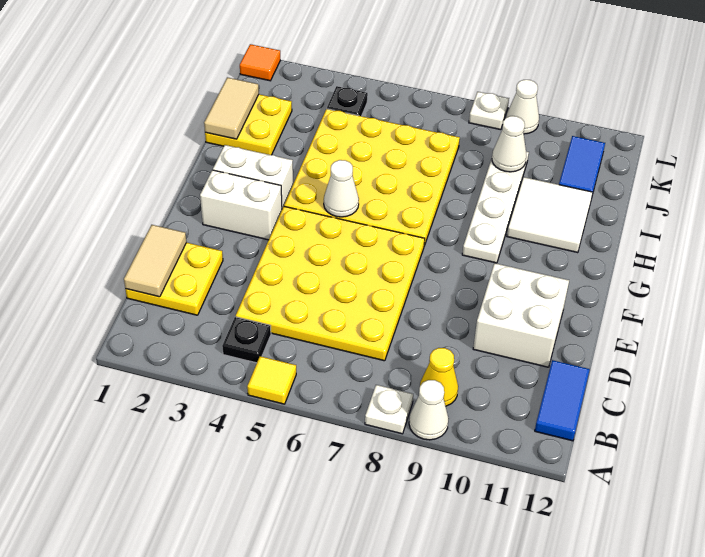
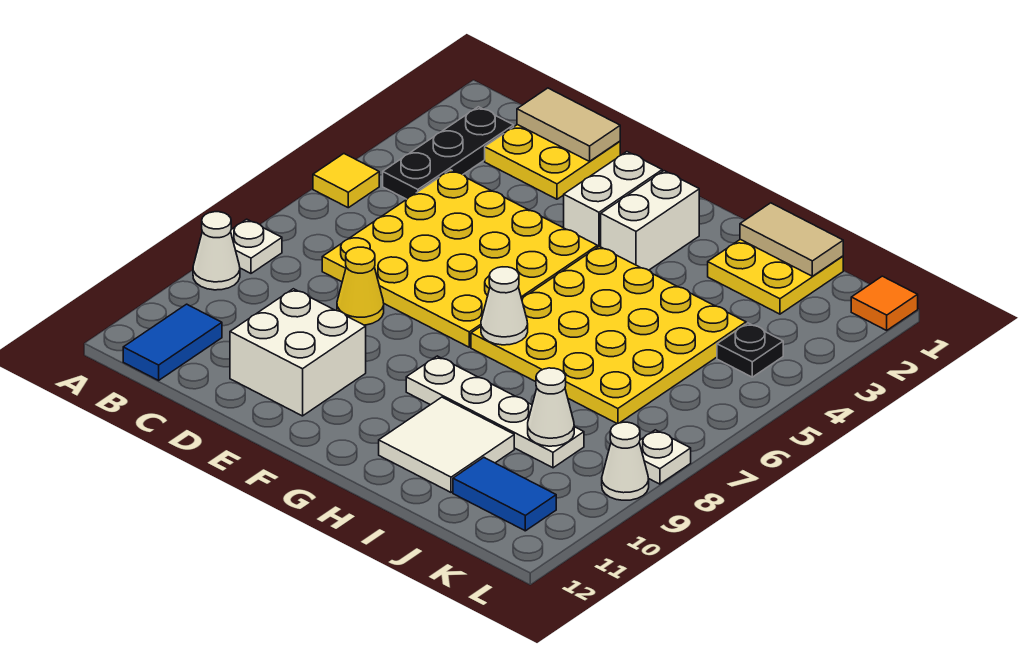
black 1x1 plate [222,317,271,363] -> black 1x3 plate [383,107,514,199]
yellow 1x1 cone [420,348,458,406] -> yellow 1x1 cone moved to [337,247,384,325]
blue 1x2 tile [535,360,590,441] -> blue 1x2 tile turned to [123,304,222,380]
white 1x1 cone [324,160,359,217] -> white 1x1 cone moved to [481,267,528,345]

